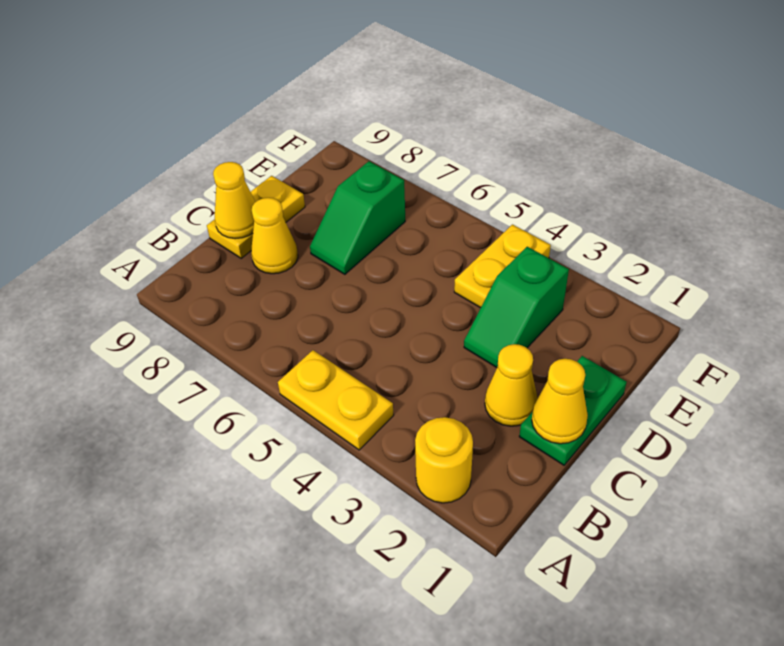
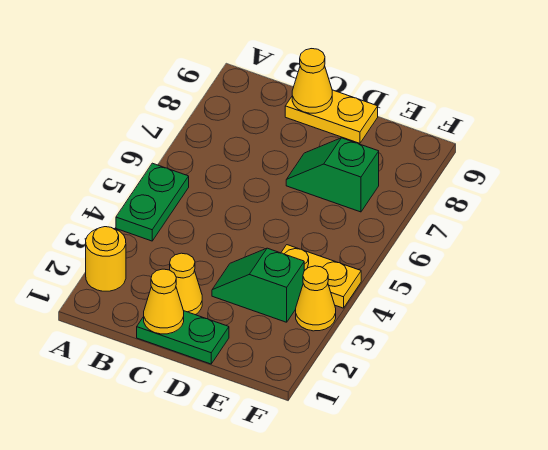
yellow 1x2 plate [278,350,394,450] -> green 1x2 plate [116,163,189,241]
yellow 1x1 cone [251,198,298,274] -> yellow 1x1 cone moved to [296,266,336,331]

